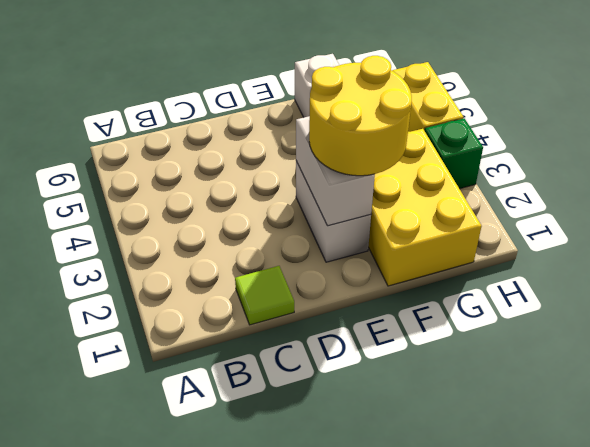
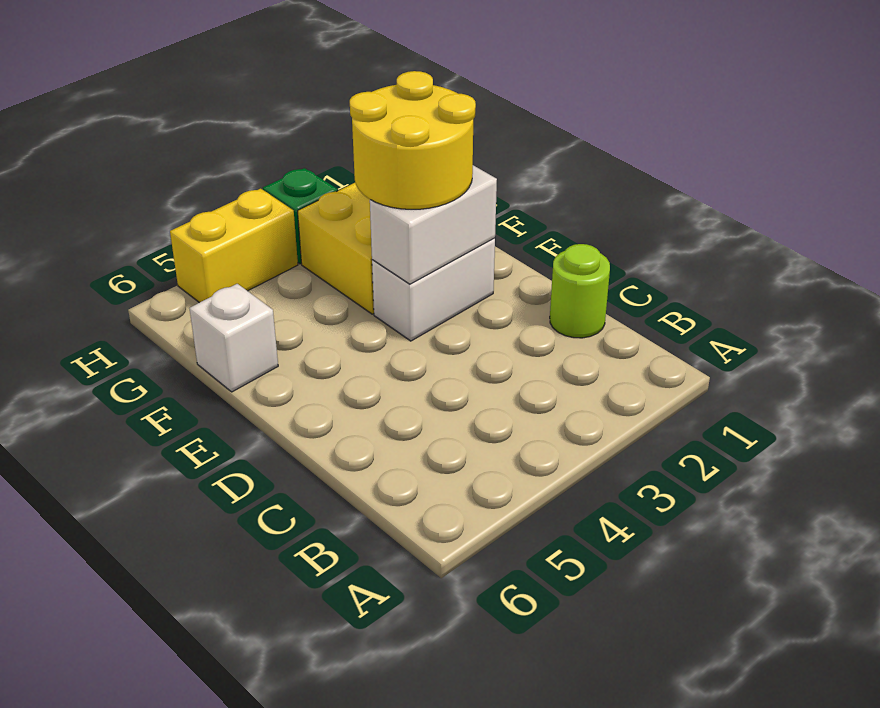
lime 1x1 tile [235,266,294,325] -> lime 1x1 round brick [550,244,610,338]

